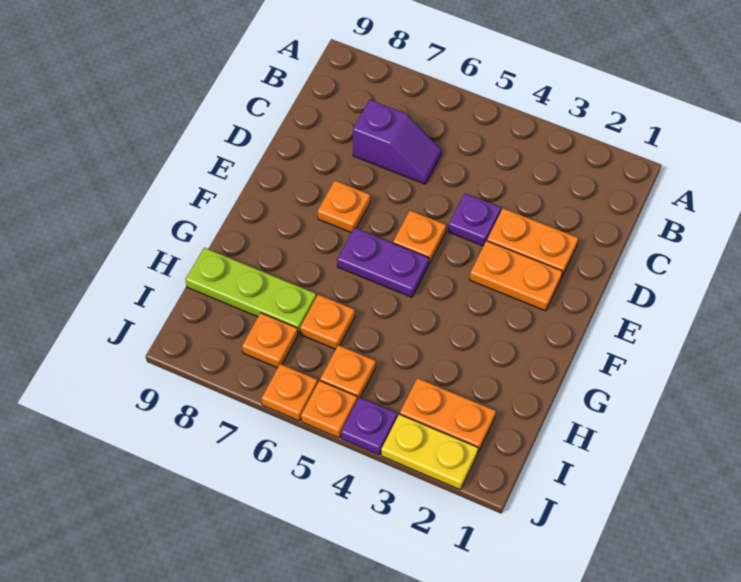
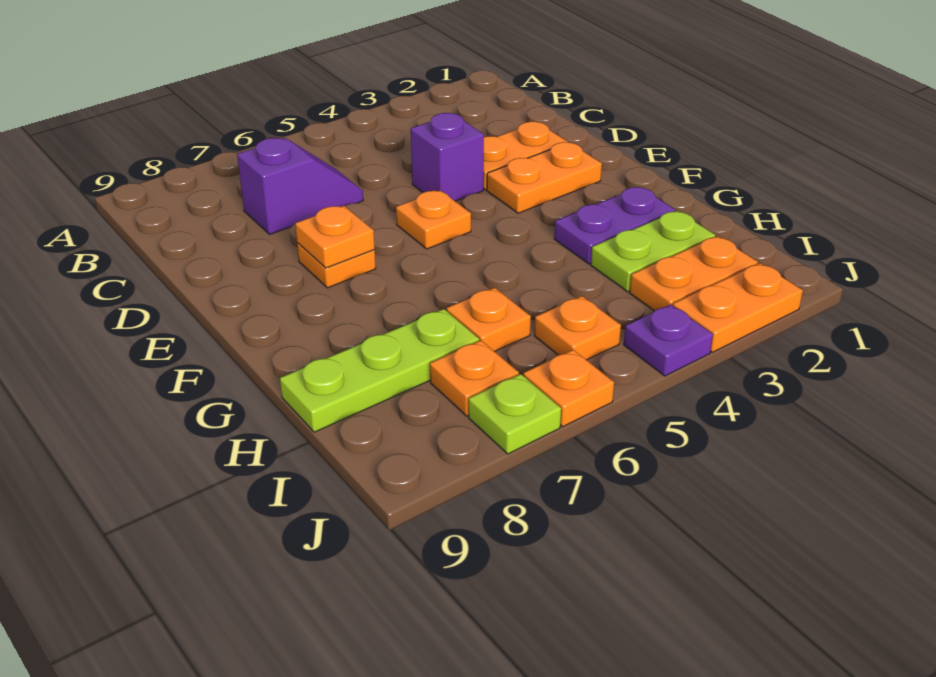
purple 1x1 plate [448,193,501,246] -> purple 1x1 brick [411,113,484,201]
purple 1x2 plate [337,228,429,297] -> purple 1x2 plate moved to [554,187,675,264]
none -> lime 1x2 plate [591,211,715,292]
yellow 1x2 plate [381,414,478,490] -> orange 1x2 plate [673,263,803,352]
orange 1x1 plate [301,381,357,438] -> orange 1x1 plate moved to [295,206,375,268]
none -> lime 1x1 plate [469,374,561,454]

